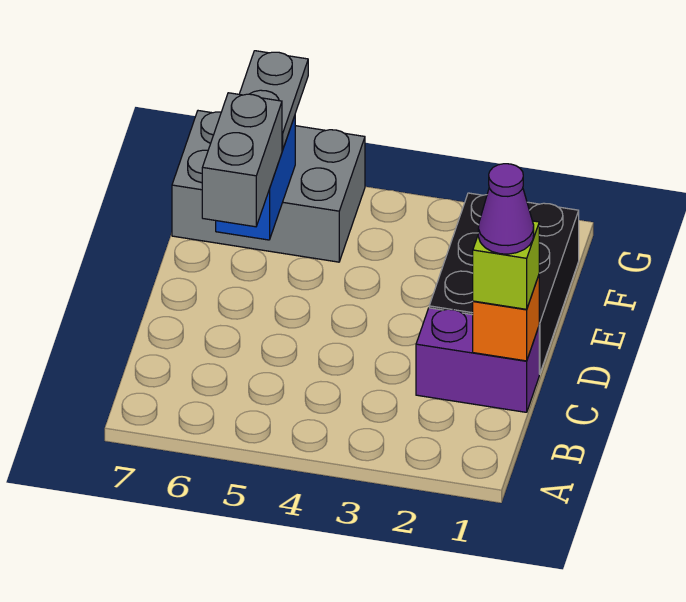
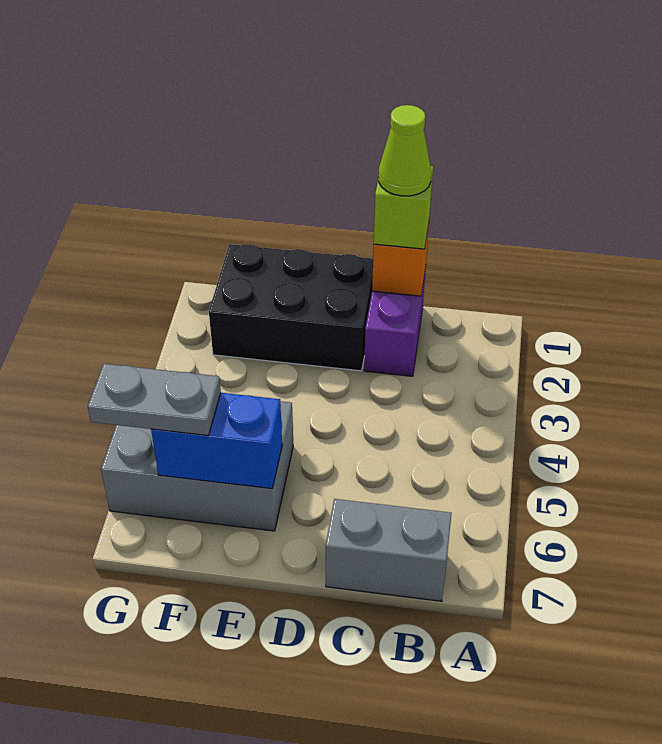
purple 1x1 cone [478,164,534,254] -> lime 1x1 cone [378,105,431,196]
grey 1x2 brick [202,93,282,227] -> grey 1x2 brick moved to [326,499,452,601]
grey 2x3 brick [172,111,365,262] -> grey 2x3 brick turned to [101,401,293,531]

